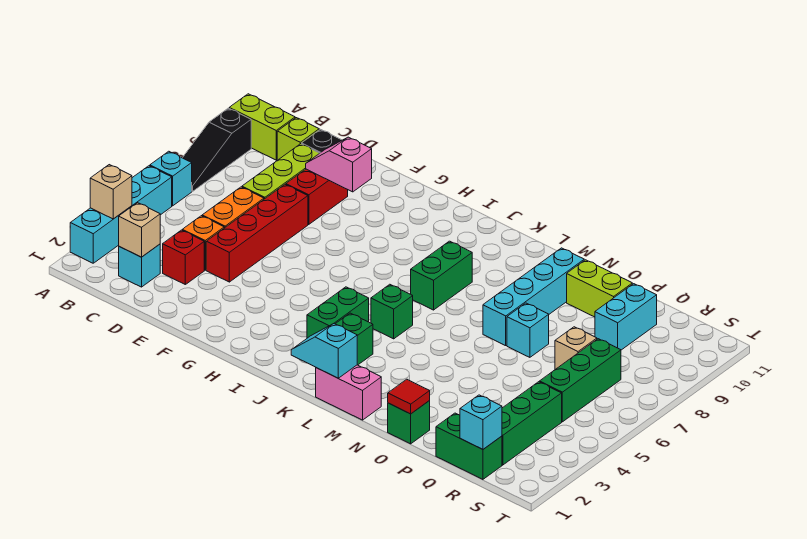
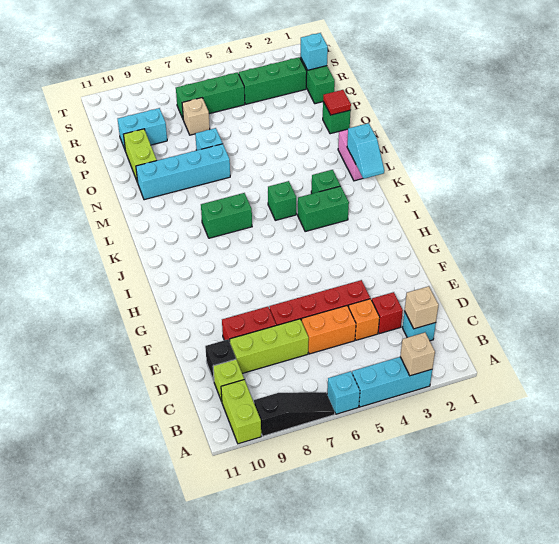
cyan 1x4 brick [70,166,172,263] -> cyan 1x3 brick [352,357,432,407]
pink 1x2 slope [306,137,372,192] -> none

